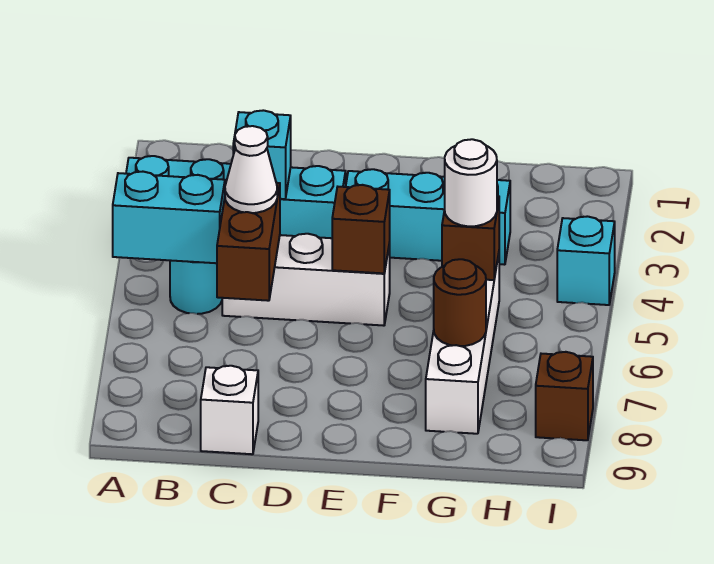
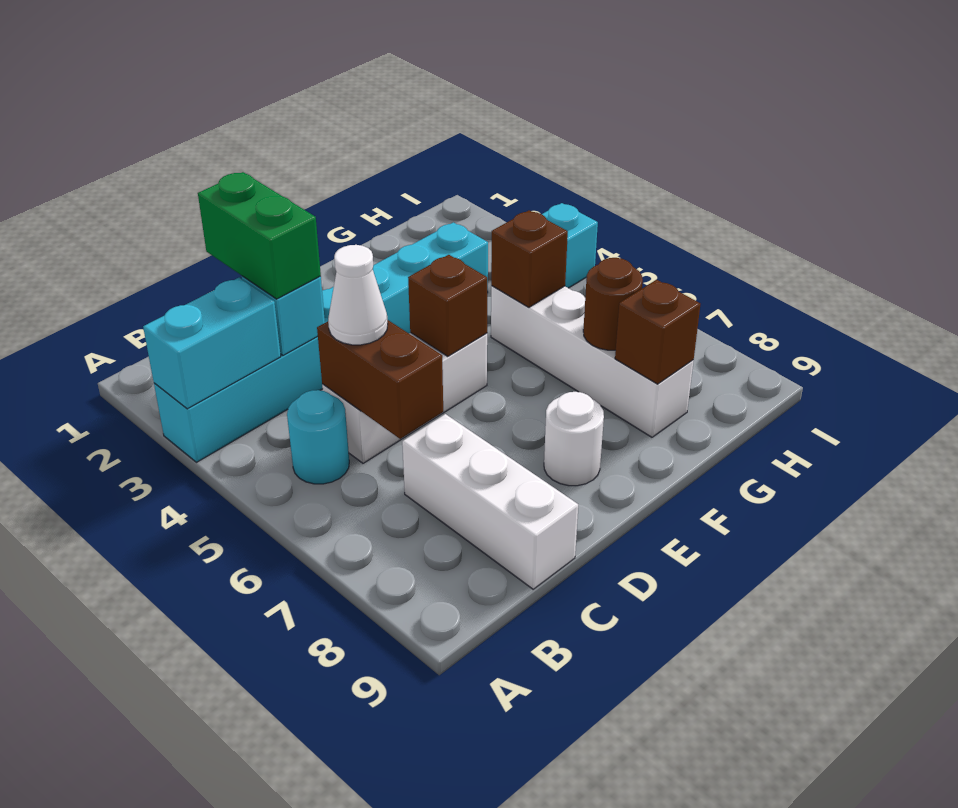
cyan 1x2 brick [113,172,225,263] -> cyan 1x2 brick moved to [143,277,281,409]
none -> green 1x2 brick [198,172,321,299]
white 1x1 brick [201,366,258,454] -> white 1x3 brick [402,414,578,589]
white 1x1 round brick [444,139,497,226] -> white 1x1 round brick moved to [544,392,604,486]
brown 1x1 brick [536,352,593,440] -> brown 1x1 brick moved to [615,280,700,384]

